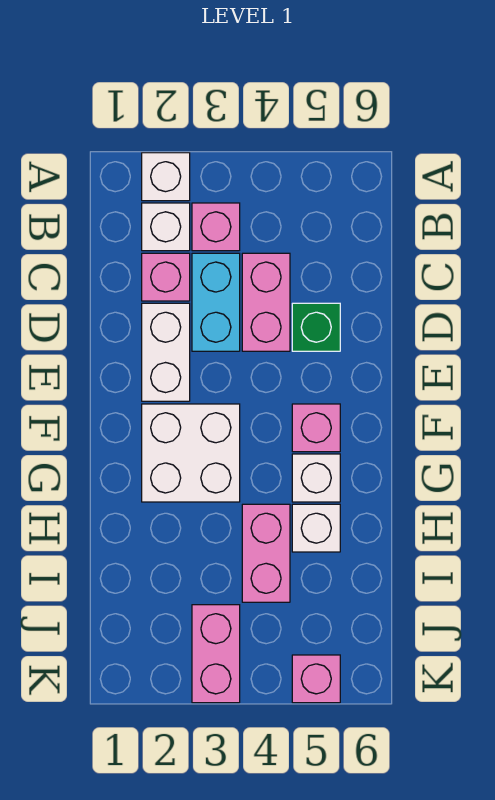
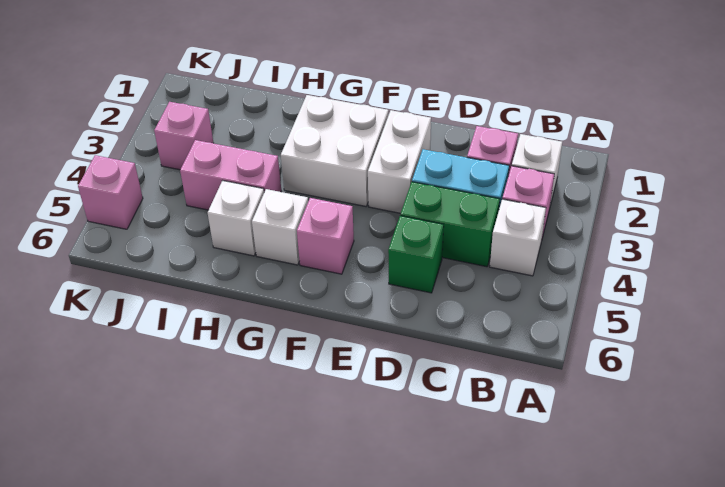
white 1x1 brick [142,153,190,201] -> white 1x1 brick moved to [490,199,546,276]
pink 1x2 brick [242,253,290,351] -> green 1x2 brick [401,182,500,267]
white 1x2 brick [142,303,190,401] -> white 1x2 brick turned to [368,110,431,213]
pink 1x2 brick [192,605,240,703] -> pink 1x1 brick [154,102,213,170]

